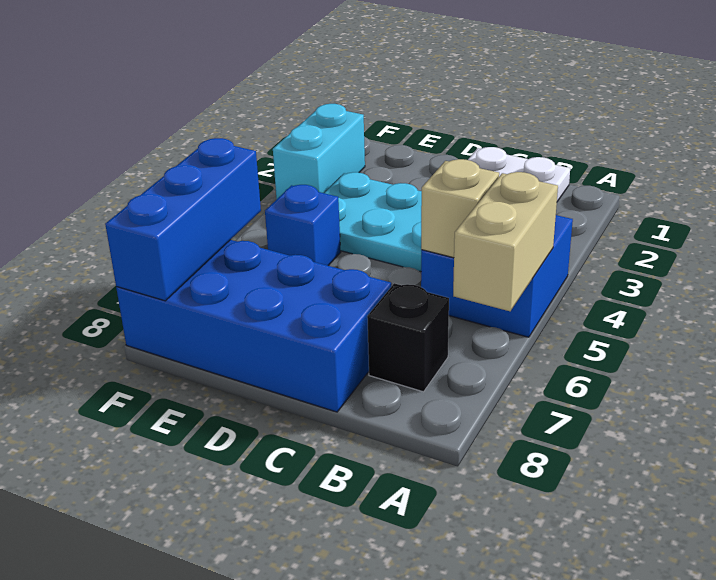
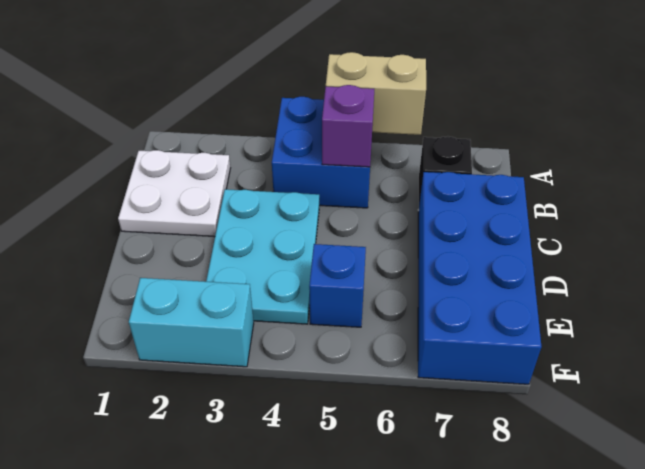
tan 1x1 brick [421,159,499,258] -> purple 1x1 brick [322,85,374,167]
blue 1x3 brick [105,138,261,301] -> none

